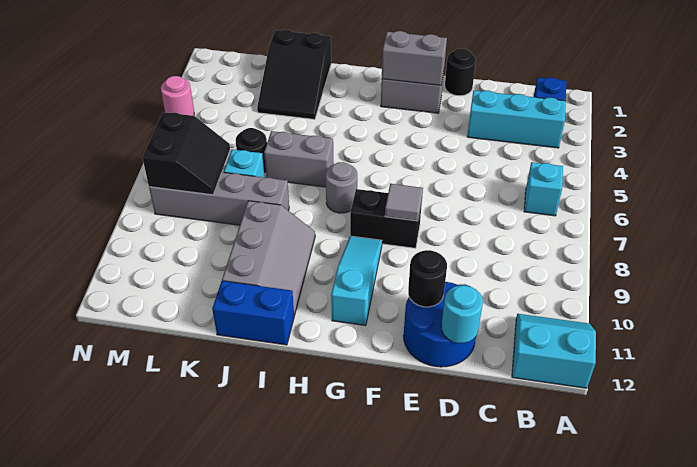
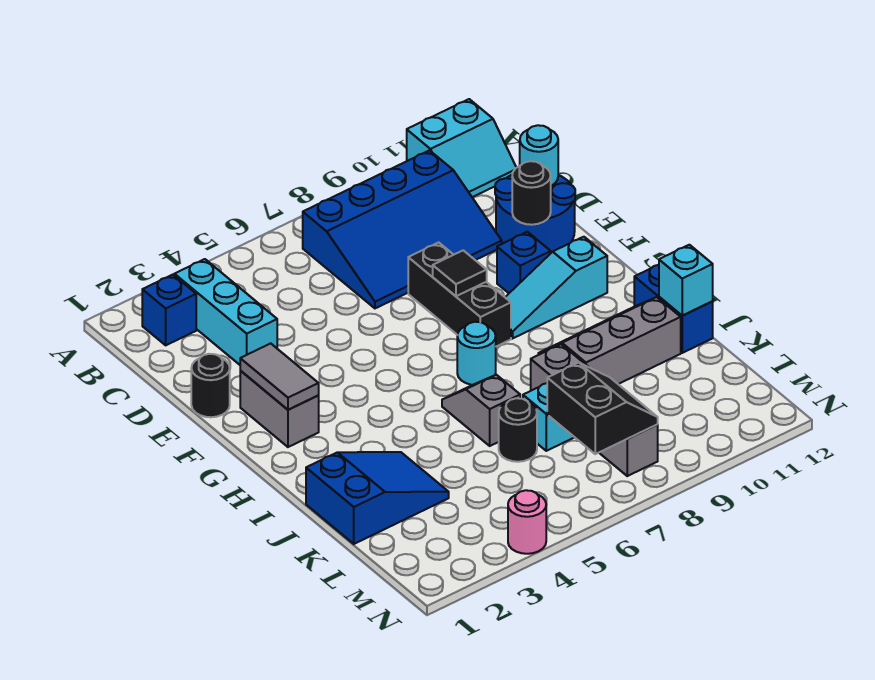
cyan 2x2 slope [512,314,596,388] -> cyan 2x2 slope turned to [407,99,516,197]
cyan 1x1 brick [524,162,563,216] -> cyan 1x1 brick moved to [659,245,713,316]
none -> blue 3x4 slope [303,150,502,308]
grey 1x2 brick [382,31,447,85] -> grey 1x2 tile [240,343,319,410]
black 1x2 brick [350,189,422,248] -> black 1x3 brick [408,242,511,346]
grey 1x1 tile [385,184,423,221] -> black 1x1 tile [433,250,487,296]
none -> blue 1x1 brick [497,232,551,293]
grey 1x1 round brick [326,162,357,213] -> cyan 1x1 round brick [457,322,496,385]
grey 1x2 brick [264,131,334,187] -> grey 1x2 slope [442,375,520,446]
black 2x3 slope [257,30,331,119] -> blue 2x3 slope [306,452,449,544]
black 2x2 slope [142,112,230,195] -> black 2x2 slope turned to [547,363,658,454]

